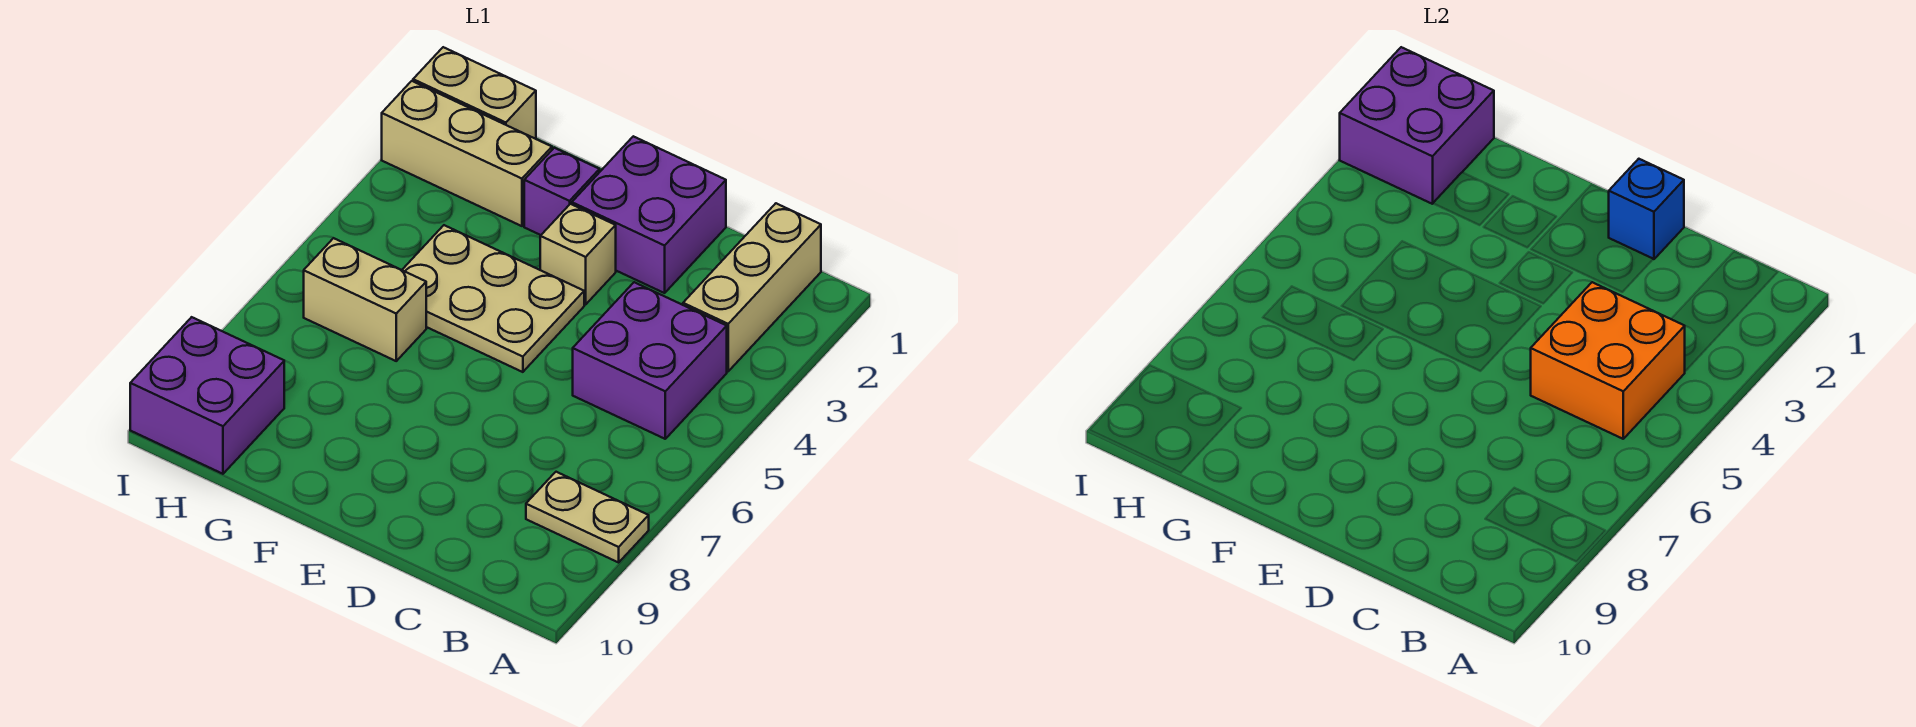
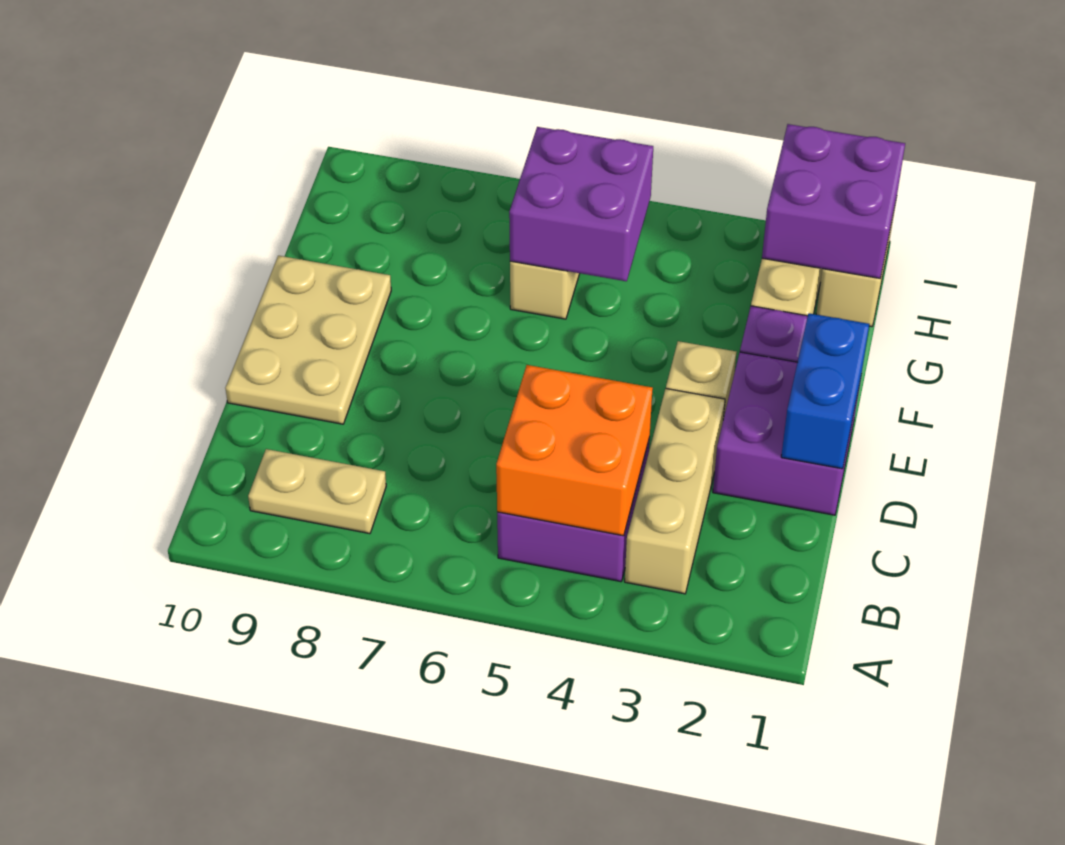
tan 1x2 plate [526,472,649,562] -> tan 1x2 plate turned to [248,449,386,534]
tan 1x3 brick [683,203,821,371] -> tan 1x3 brick turned to [625,389,725,594]
blue 1x1 brick [1608,159,1684,259] -> blue 1x2 brick [781,313,869,469]
tan 2x3 plate [402,225,584,372] -> tan 2x3 plate moved to [225,256,391,424]
purple 2x2 brick [130,317,284,474] -> purple 2x2 brick moved to [509,127,653,281]

